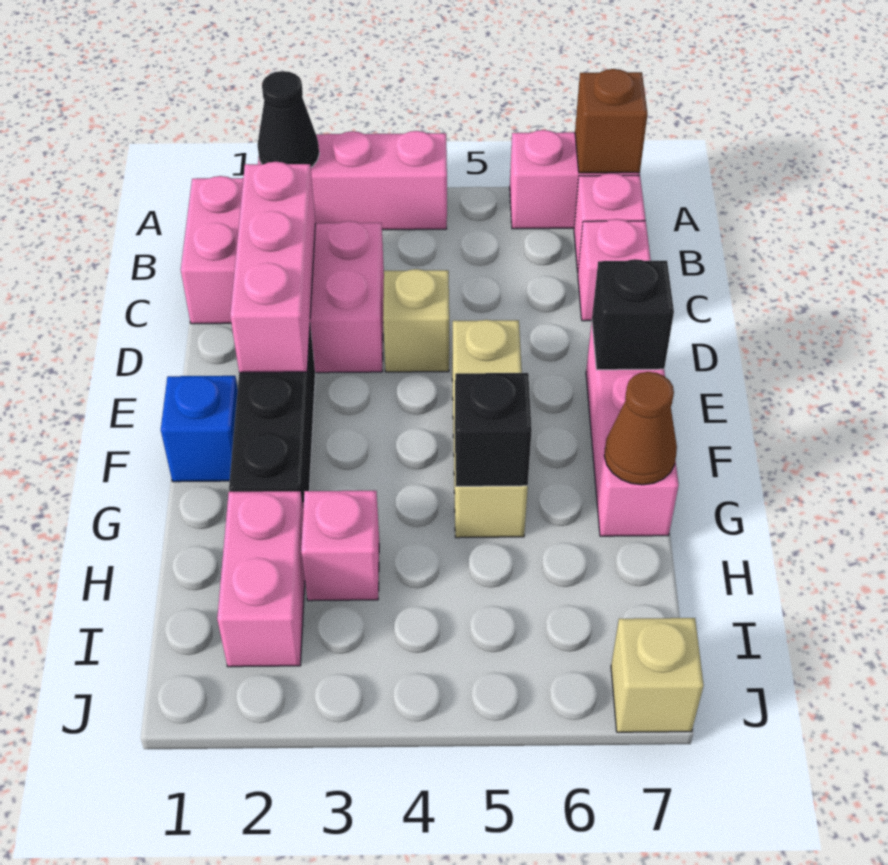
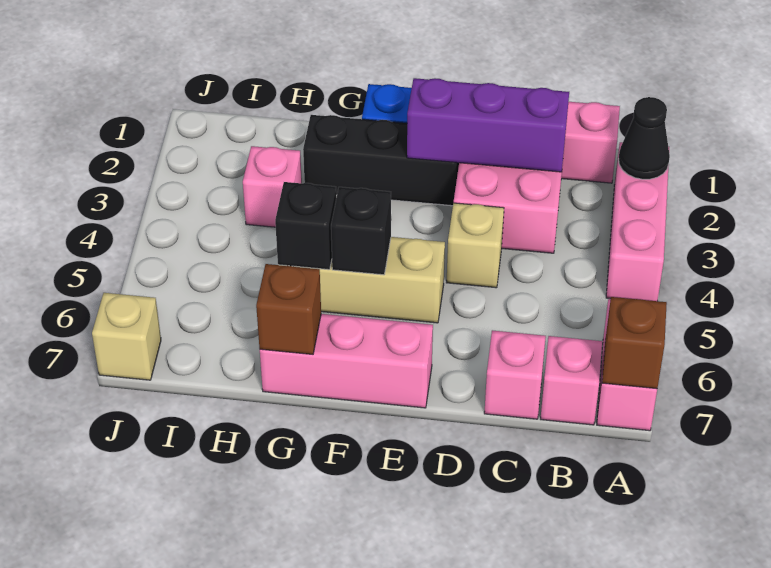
pink 1x3 brick [230,162,315,373] -> purple 1x3 brick [407,78,569,172]
black 1x1 brick [592,259,674,370] -> black 1x1 brick moved to [331,187,391,275]
brown 1x1 cone [604,372,677,485] -> brown 1x1 brick [256,264,321,354]
pink 1x2 brick [217,491,305,667] -> none

